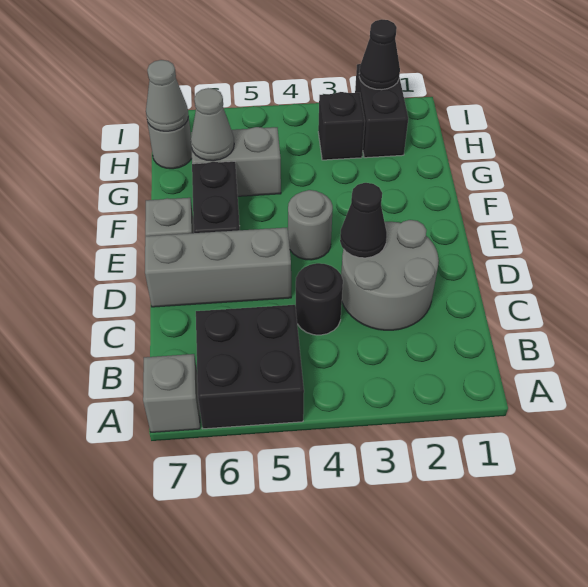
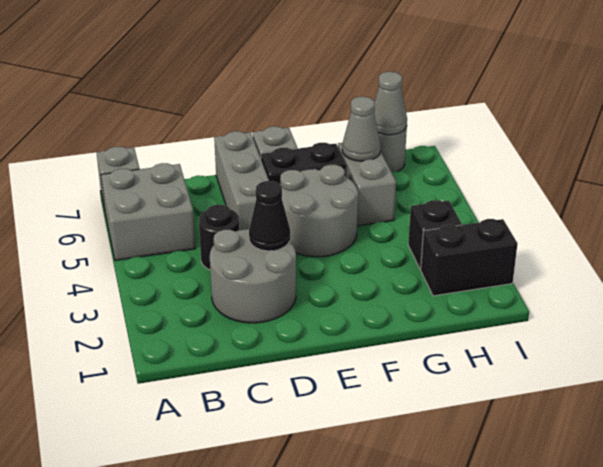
black 2x2 brick [196,305,304,429] -> grey 2x2 brick [101,163,195,261]
grey 1x1 round brick [288,190,333,260] -> grey 2x2 round brick [280,165,358,257]
black 1x1 cone [359,19,400,90] -> none

